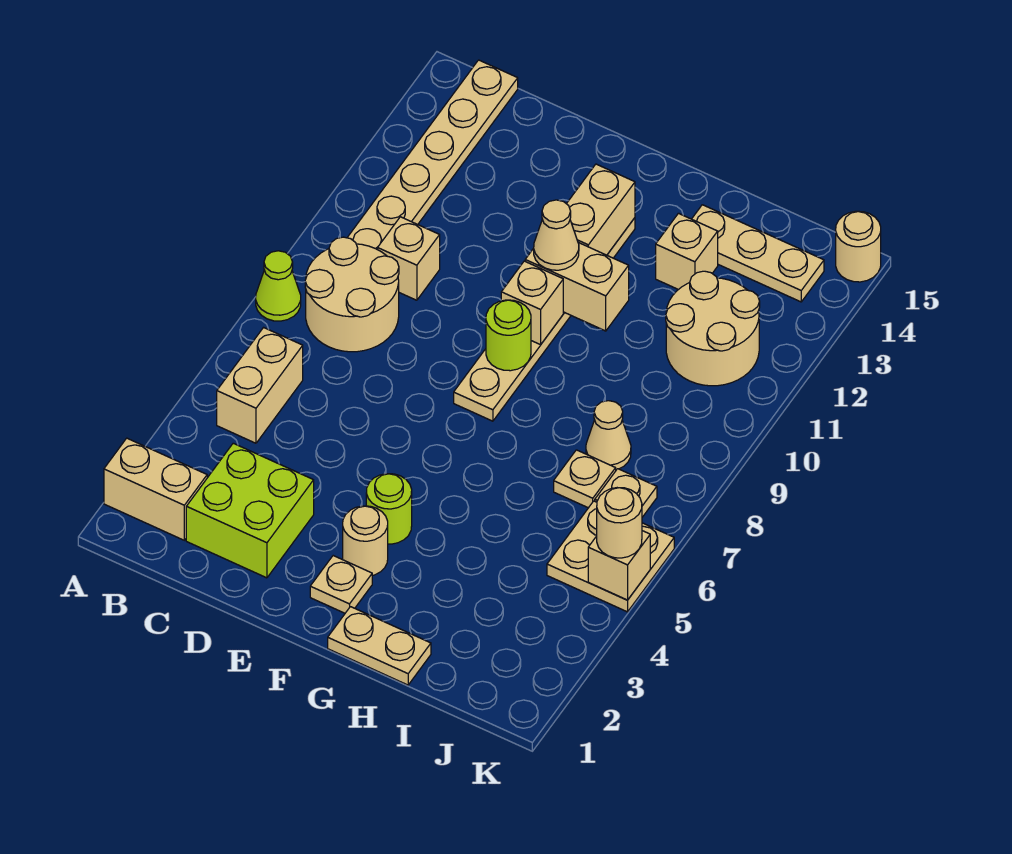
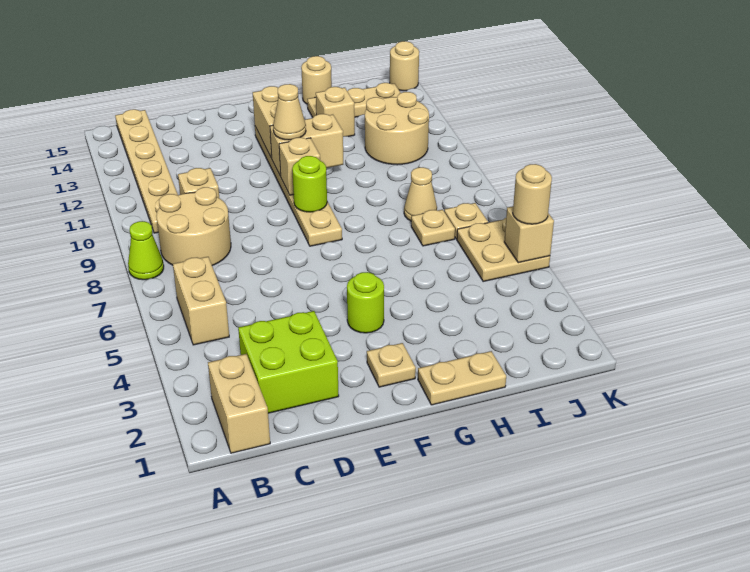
tan 1x2 brick [104,438,207,540] -> tan 1x2 brick turned to [208,354,270,453]
tan 1x1 round brick [343,506,388,575] -> tan 1x1 round brick moved to [301,56,332,104]

